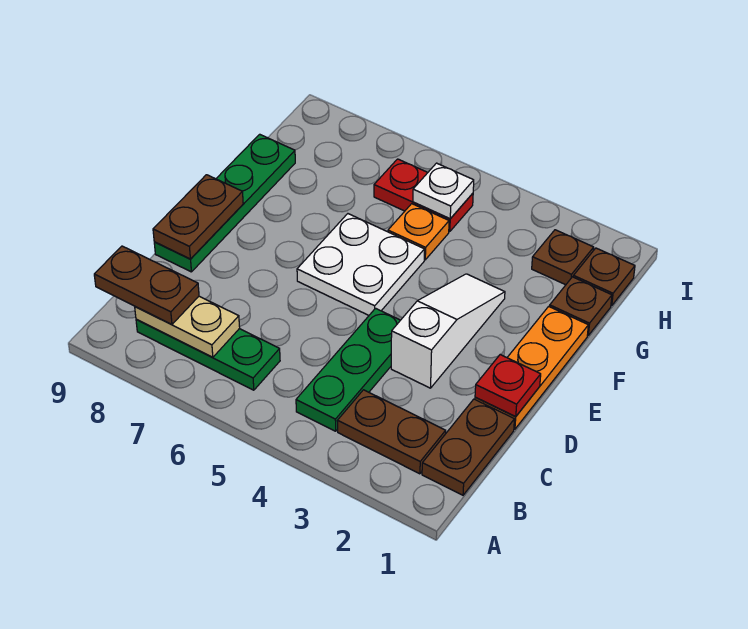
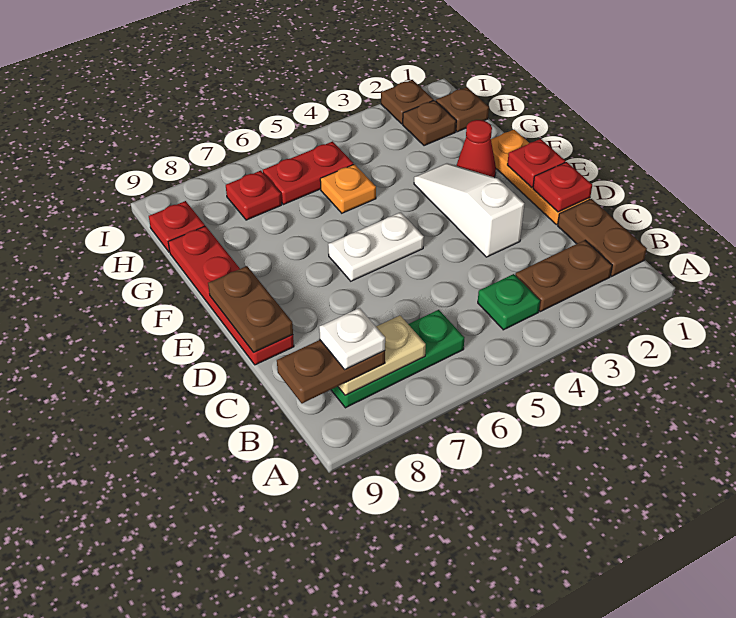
green 1x3 plate [296,308,400,431] -> green 1x1 plate [478,274,540,330]
green 1x4 plate [154,134,295,272] -> red 1x4 plate [168,226,294,365]
none -> red 1x1 plate [507,139,565,188]
white 2x2 plate [297,214,424,315] -> white 1x2 plate [328,212,424,281]
none -> red 1x1 cone [457,120,496,177]
brown 1x1 plate [550,277,612,335] -> brown 1x1 plate moved to [381,80,433,124]
white 1x1 plate [413,163,474,219] -> white 1x1 plate moved to [319,308,385,370]
none -> red 1x1 plate [226,171,282,220]
none -> red 1x1 plate [149,201,205,252]

